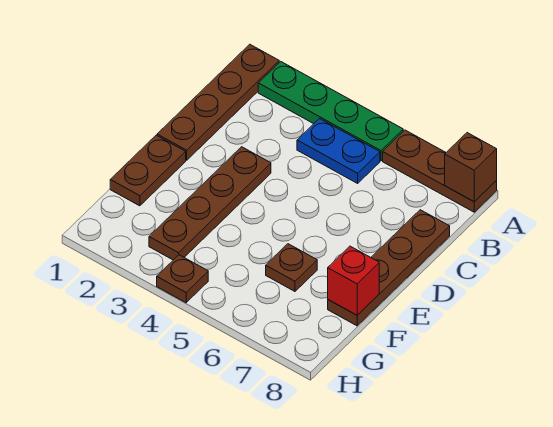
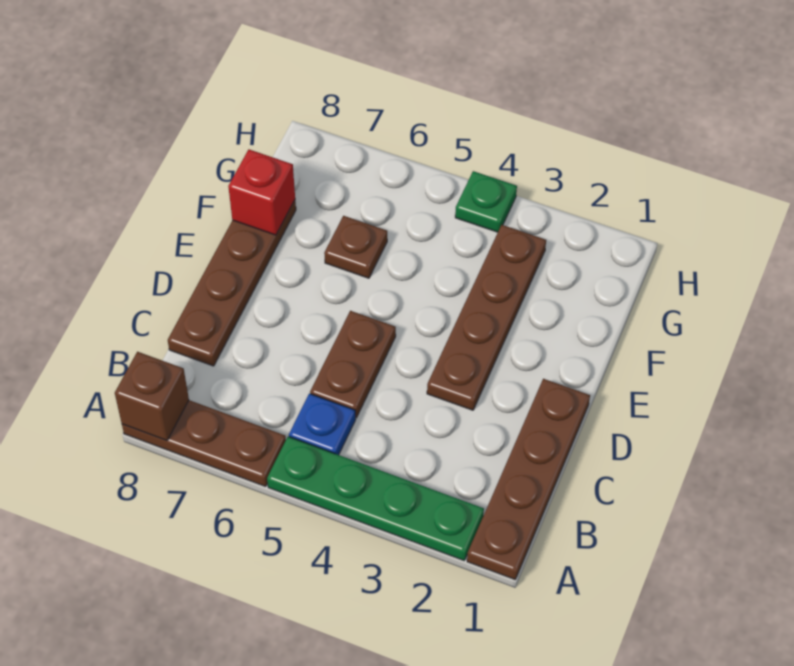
blue 1x2 plate [297,119,380,183] -> blue 1x1 plate [289,394,356,455]
brown 1x2 plate [110,135,186,206] -> brown 1x2 plate moved to [310,311,396,418]
brown 1x1 plate [157,255,208,303] -> green 1x1 plate [455,171,517,232]

